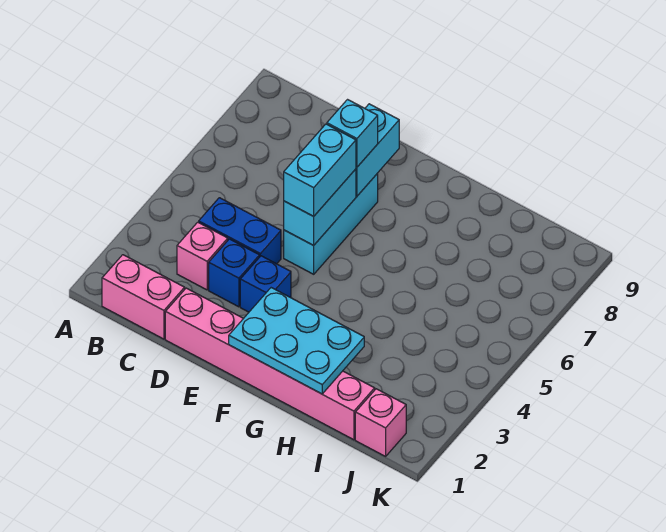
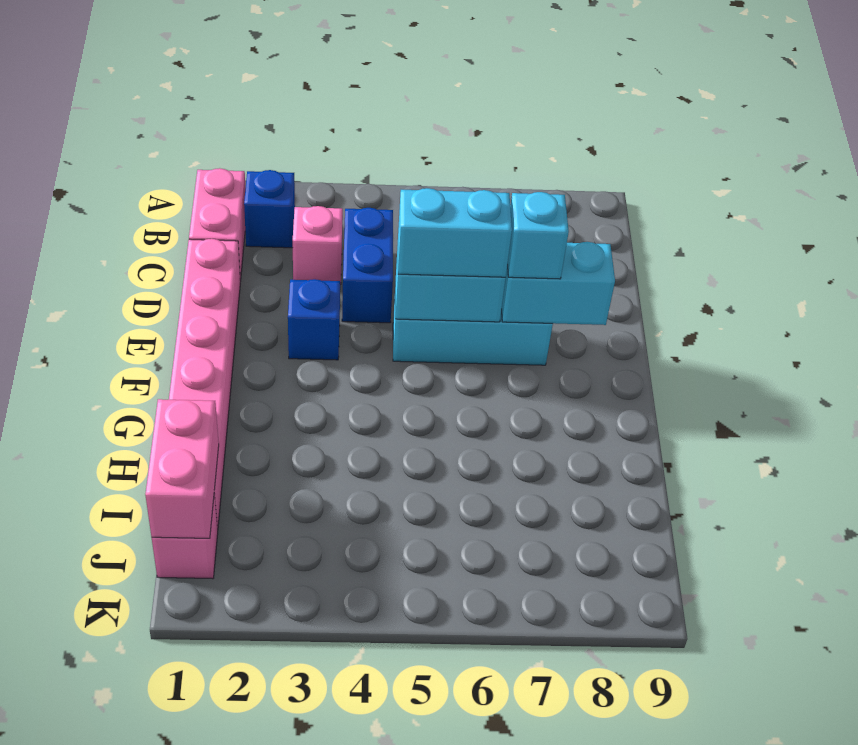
blue 1x1 brick [209,239,259,307] -> blue 1x1 brick moved to [244,170,295,248]
cyan 2x3 plate [229,288,364,394] -> none
none -> pink 1x2 brick [145,399,219,538]

